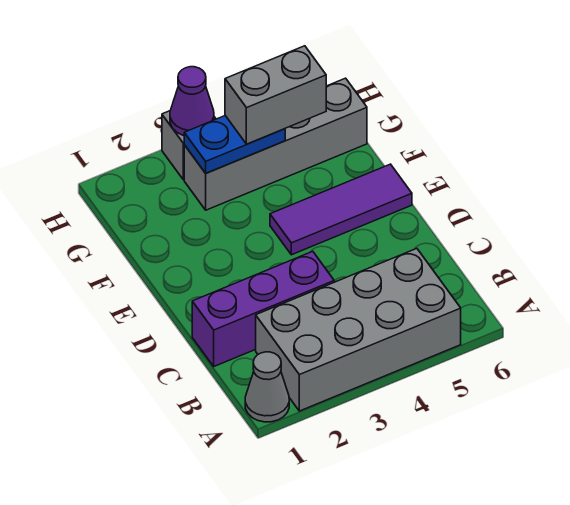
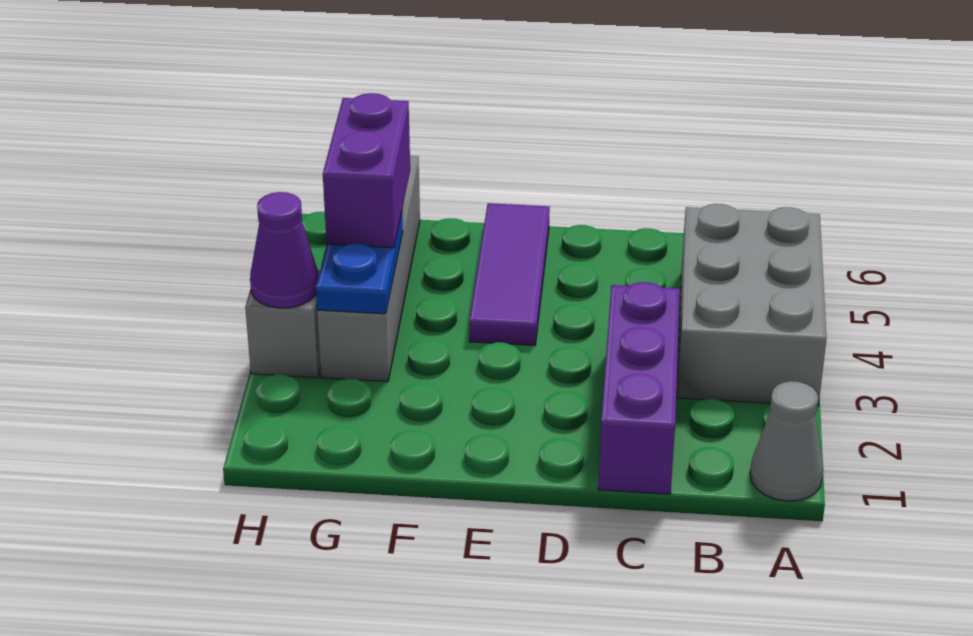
grey 2x4 brick [256,249,461,411] -> grey 2x3 brick [677,204,827,406]
grey 1x2 brick [225,46,326,144] -> purple 1x2 brick [323,93,410,248]

